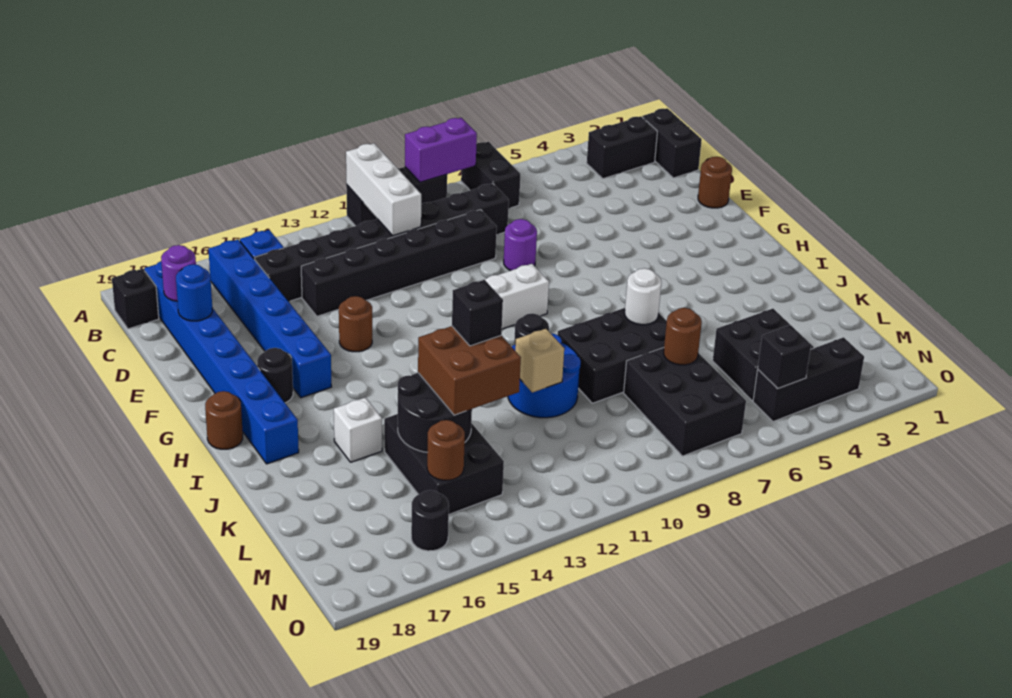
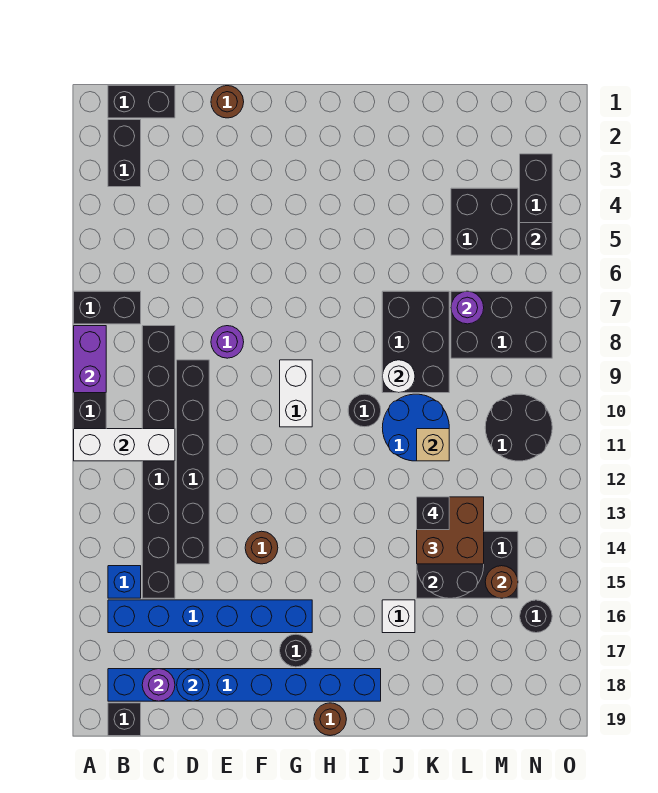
white 1x1 round brick [625,268,661,325] -> white 1x1 round brick moved to [382,360,415,393]
brown 1x1 round brick [664,308,702,365] -> purple 1x1 round brick [451,291,484,324]
none -> black 2x2 round brick [485,394,552,461]

